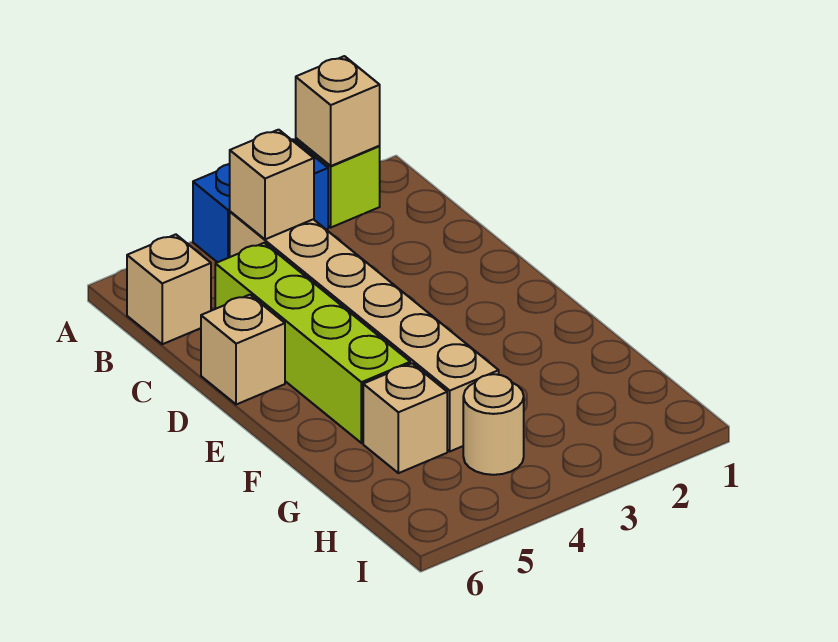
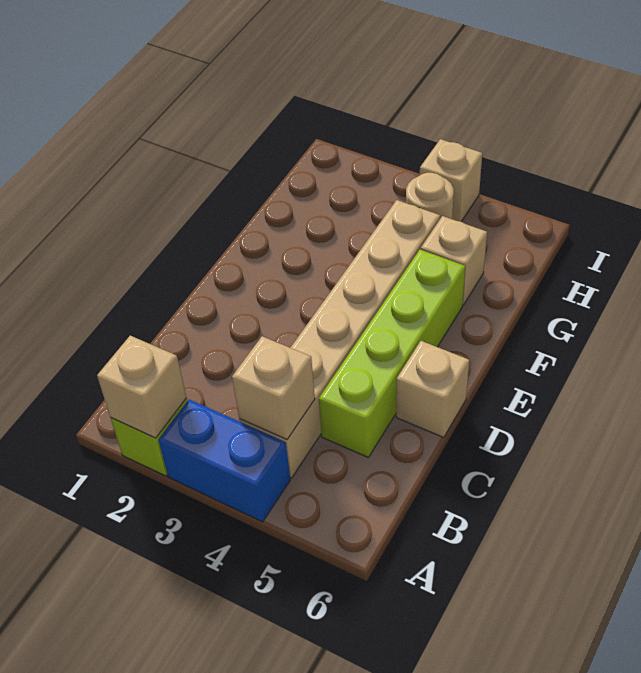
tan 1x1 brick [127,234,211,344] -> tan 1x1 brick moved to [420,139,482,222]

